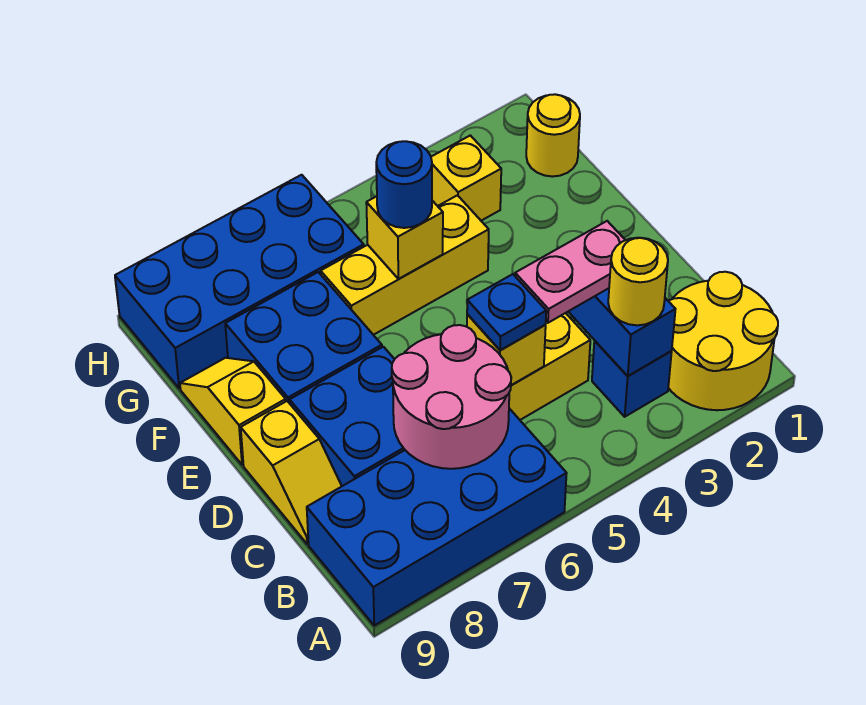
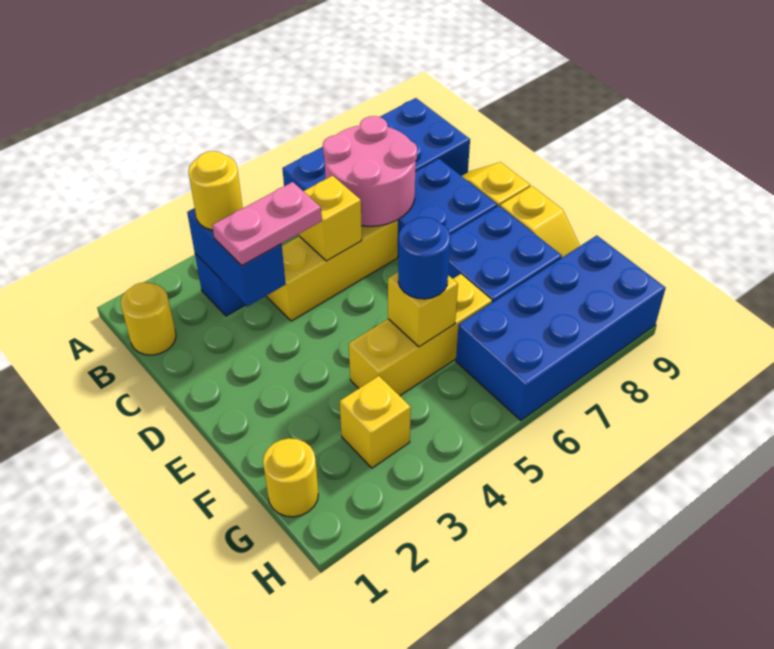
yellow 2x2 round brick [668,272,778,410] -> yellow 1x1 round brick [121,282,176,355]
blue 1x1 plate [467,274,546,350] -> none

